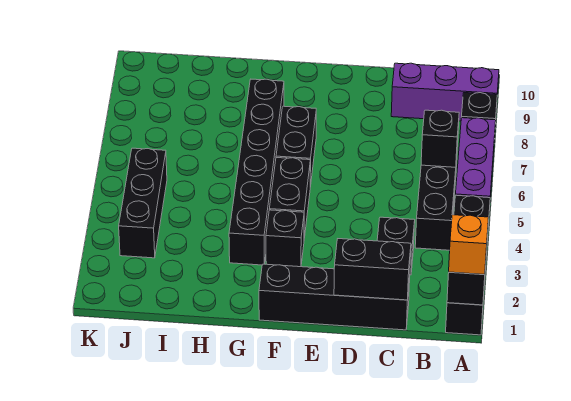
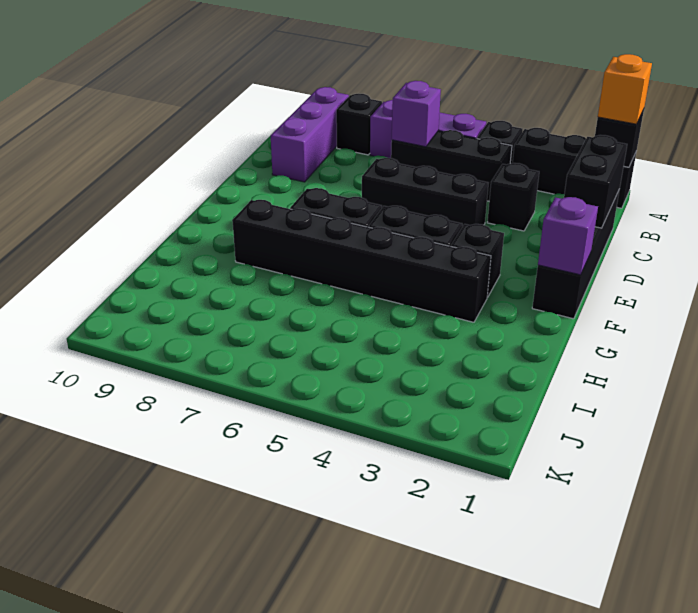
black 1x1 brick [421,110,459,167] -> purple 1x1 brick [392,81,441,147]
none -> purple 1x1 brick [538,197,598,275]
black 1x3 brick [119,148,167,258] -> black 1x3 brick moved to [362,158,488,227]

